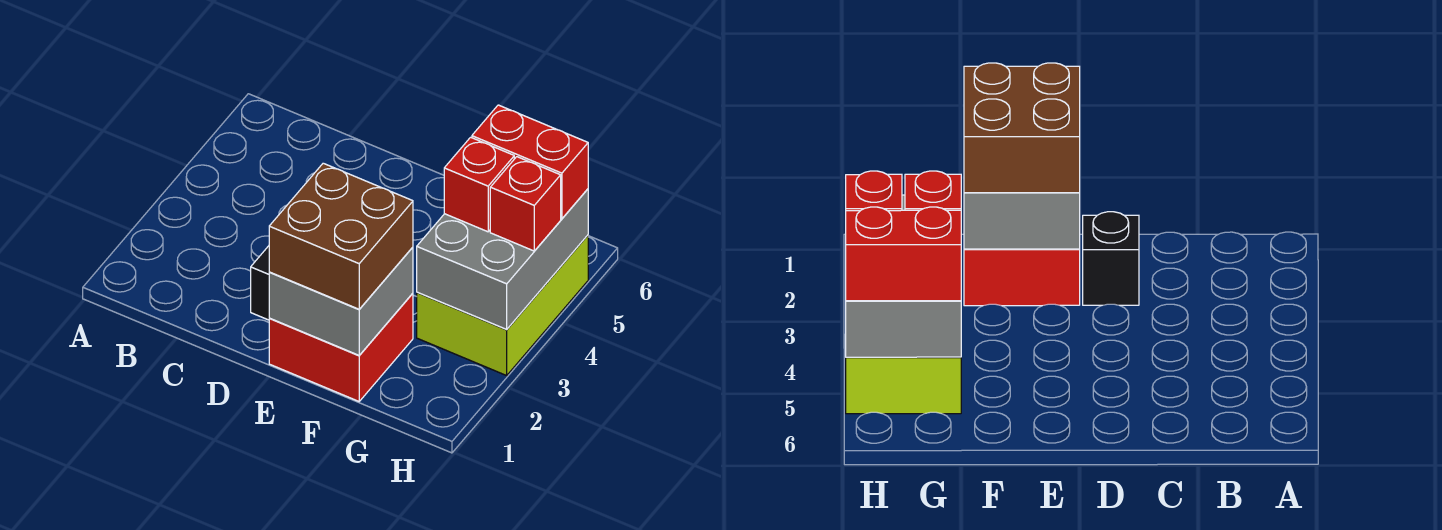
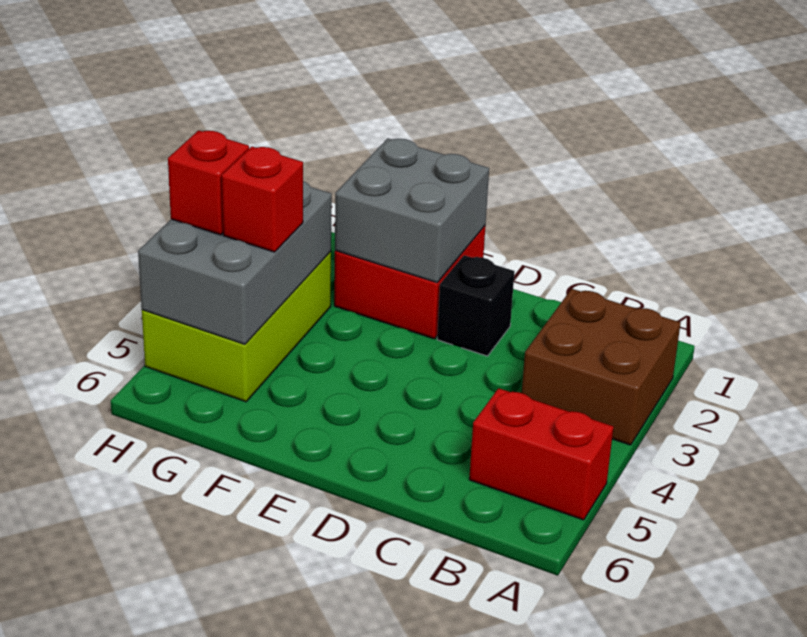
brown 2x2 brick [269,163,413,309] -> brown 2x2 brick moved to [522,289,681,445]
red 1x2 brick [472,105,588,219] -> red 1x2 brick moved to [469,388,613,520]

